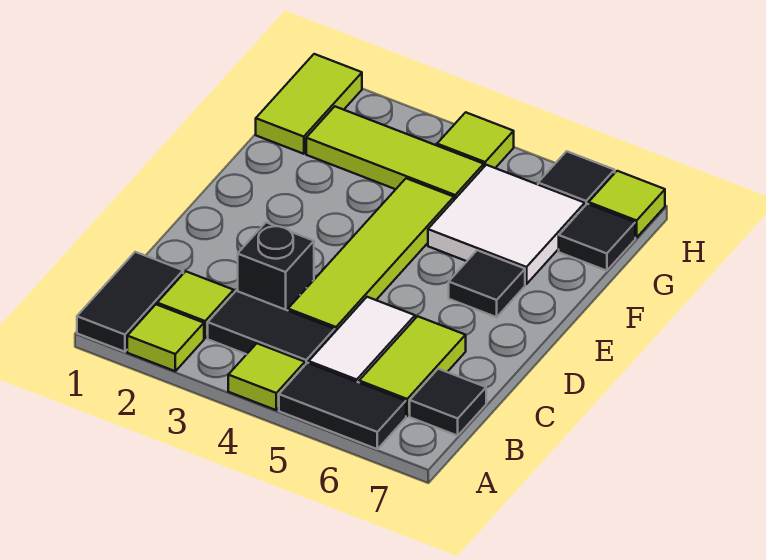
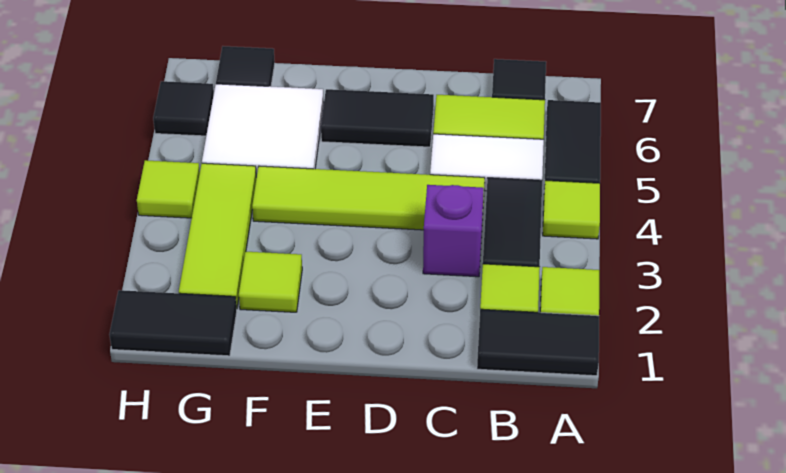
black 1x1 brick [238,222,314,311] -> purple 1x1 brick [423,185,484,277]
black 1x1 tile [449,250,525,317] -> black 1x2 tile [321,89,434,147]
lime 1x2 tile [256,54,362,154] -> black 1x2 tile [109,290,237,356]
lime 1x1 tile [589,171,665,238] -> lime 1x1 tile moved to [239,252,302,312]

